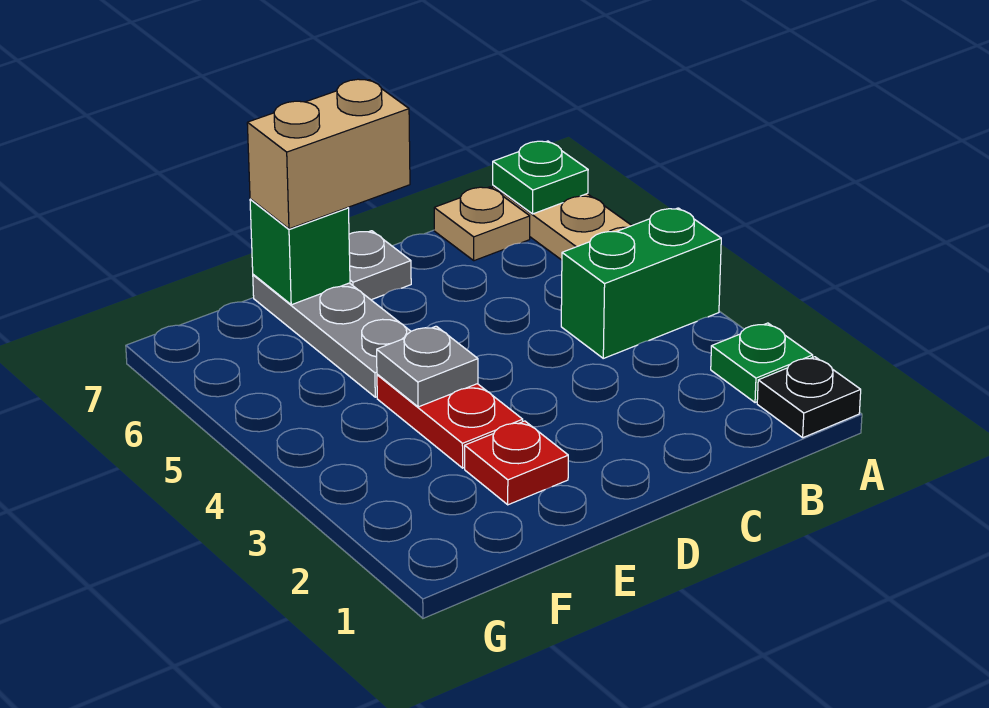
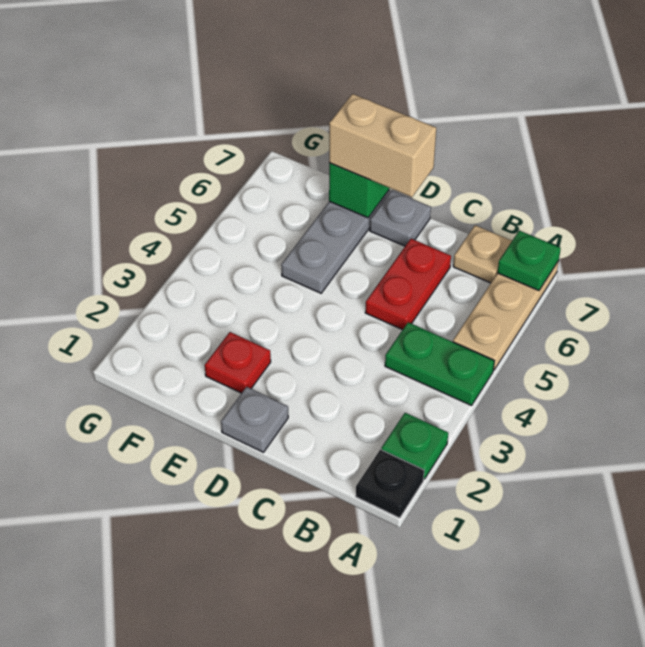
green 1x2 brick [561,208,721,358] -> green 1x2 plate [385,322,494,405]
red 1x2 plate [377,374,523,468] -> red 1x2 plate moved to [365,239,451,330]
grey 1x1 plate [377,326,478,407] -> grey 1x1 plate moved to [221,387,288,452]

